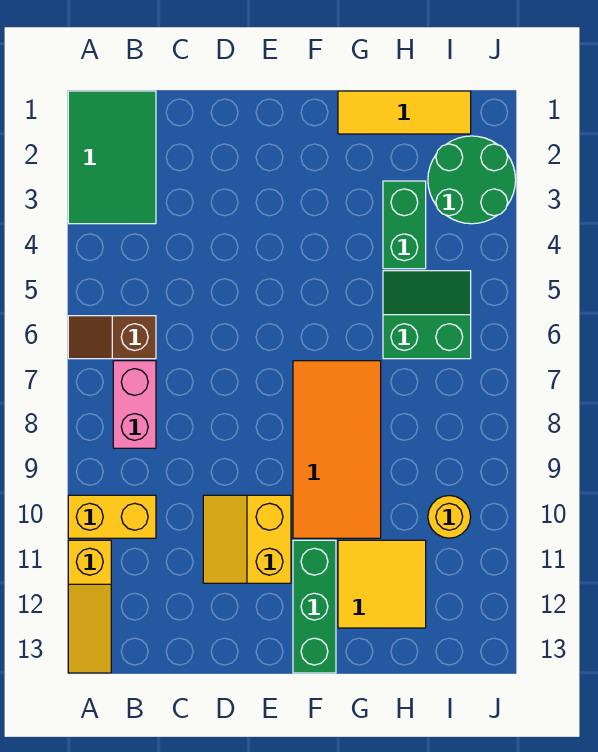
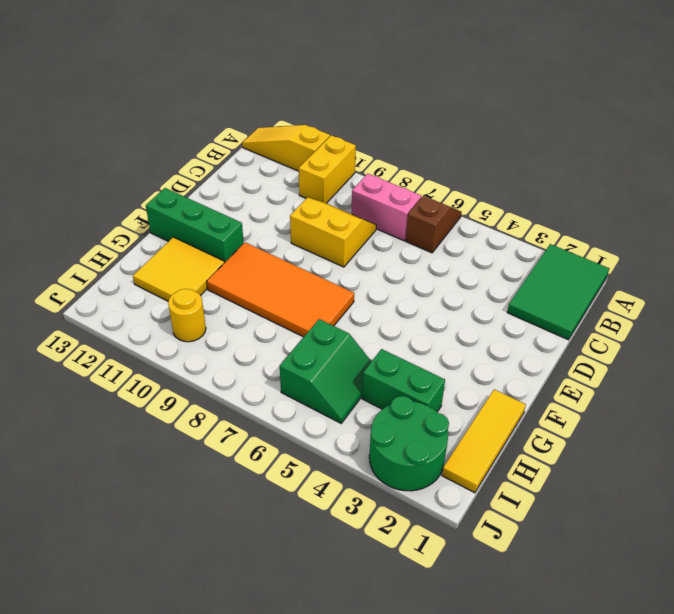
green 2x3 tile [68,91,156,224] -> green 2x3 tile turned to [507,244,609,340]
yellow 2x2 slope [203,495,291,583] -> yellow 2x2 slope moved to [290,197,376,267]

